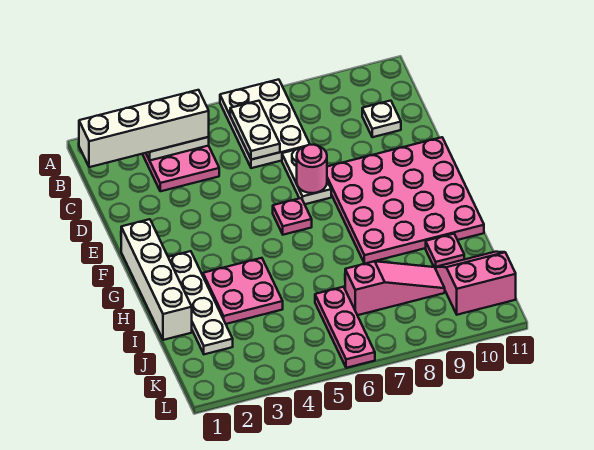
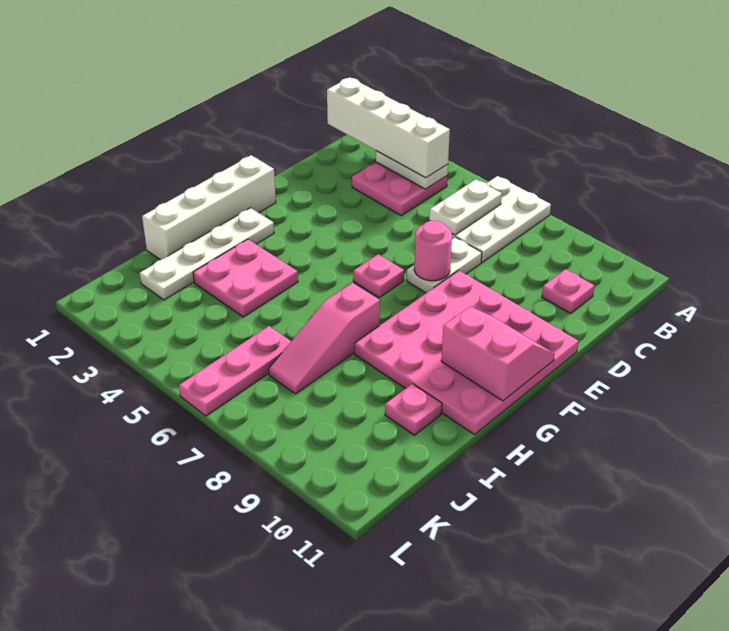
white 1x1 plate [362,101,401,137] -> pink 1x1 plate [542,269,594,314]
pink 1x3 slope [345,261,445,315] -> pink 1x3 slope turned to [269,283,380,394]
pink 2x2 slope [436,252,516,315] -> pink 2x2 slope moved to [441,307,555,401]

